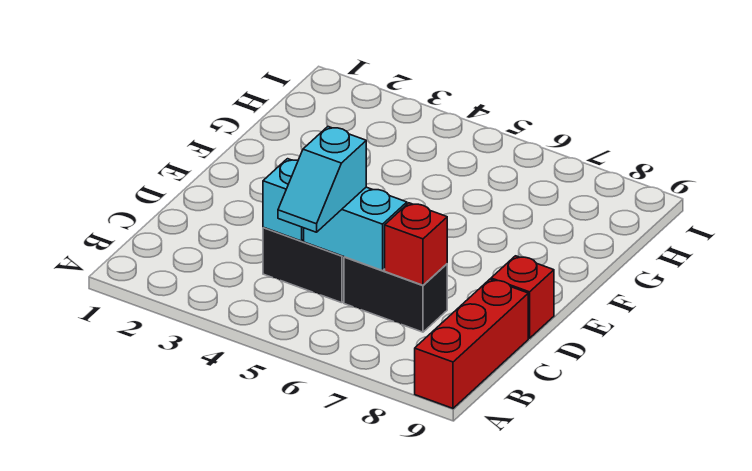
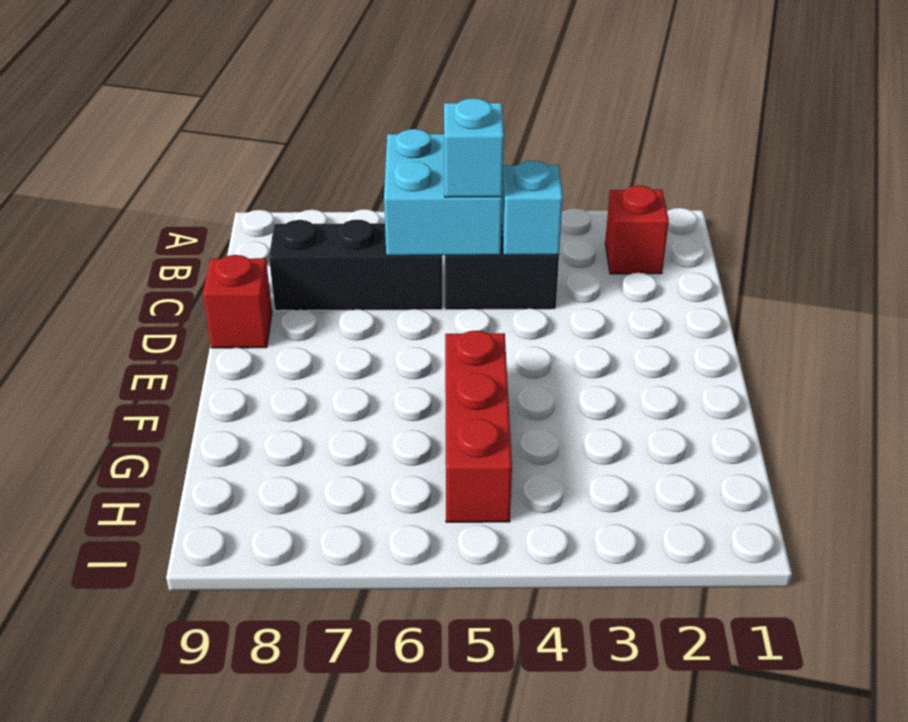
red 1x3 brick [415,279,528,408] -> red 1x3 brick moved to [445,331,512,522]
cyan 1x2 brick [304,187,407,271] -> cyan 2x2 brick [384,129,502,256]
black 1x2 brick [344,257,447,332] -> black 1x3 brick [269,220,442,311]
red 1x1 brick [385,203,447,285] -> red 1x1 brick moved to [605,186,669,274]

